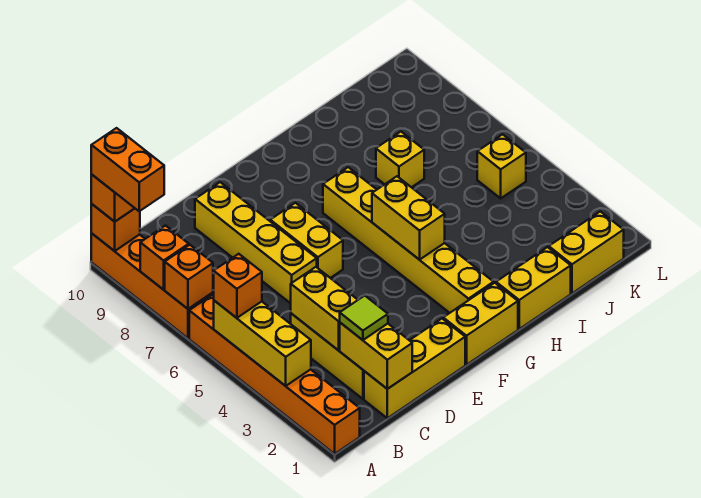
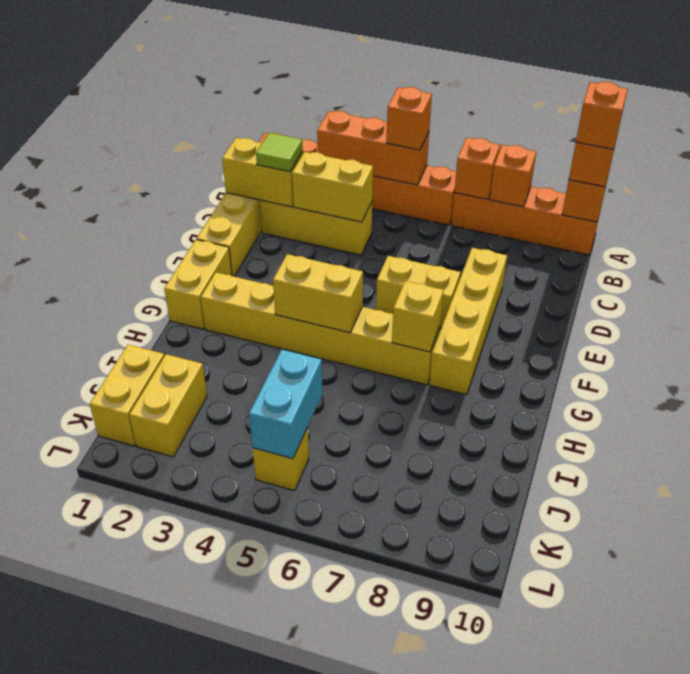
yellow 1x3 brick [214,301,311,386] -> orange 1x3 brick [317,111,429,185]
orange 1x2 brick [91,128,164,211] -> orange 1x1 brick [576,82,628,149]
yellow 1x4 brick [195,182,317,303] -> yellow 1x4 brick turned to [429,248,507,395]
yellow 1x2 brick [496,247,571,329] -> yellow 1x2 brick moved to [129,354,207,457]
yellow 1x1 brick [376,132,424,187] -> yellow 1x1 brick moved to [392,281,444,352]
none -> cyan 1x2 brick [249,349,323,459]

